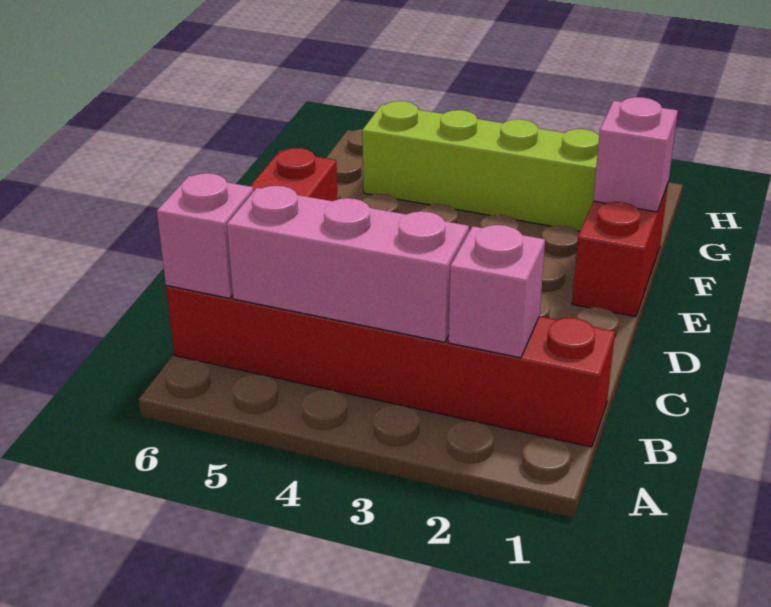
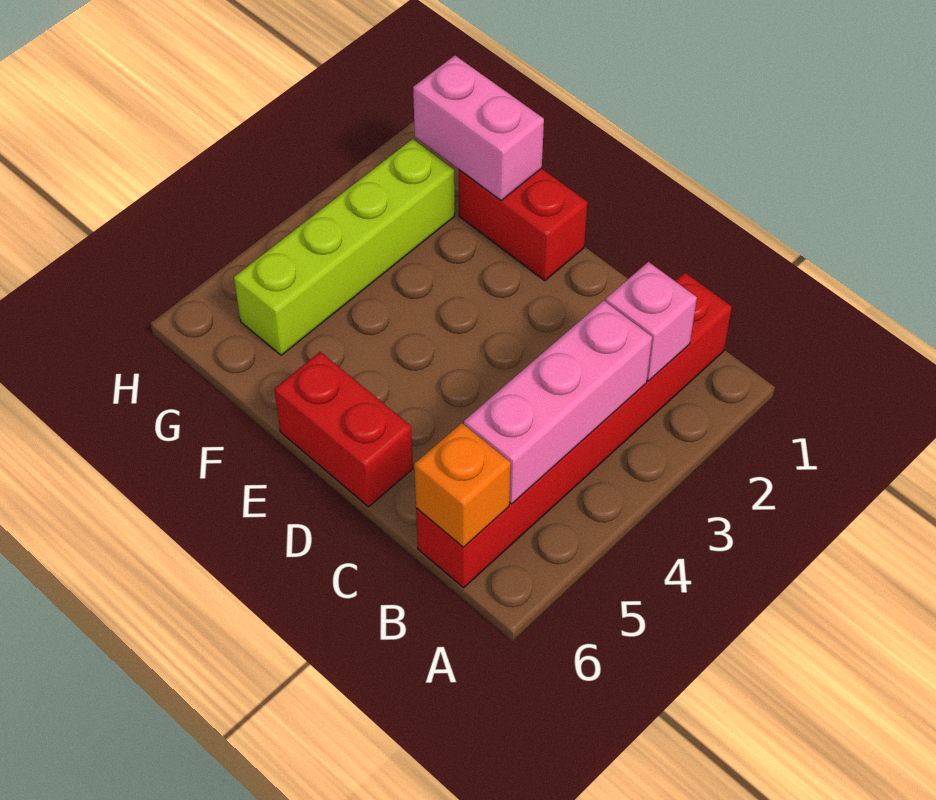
pink 1x1 brick [157,173,254,298] -> orange 1x1 brick [414,423,511,547]
pink 1x1 brick [593,97,678,212] -> pink 1x2 brick [413,56,544,200]

